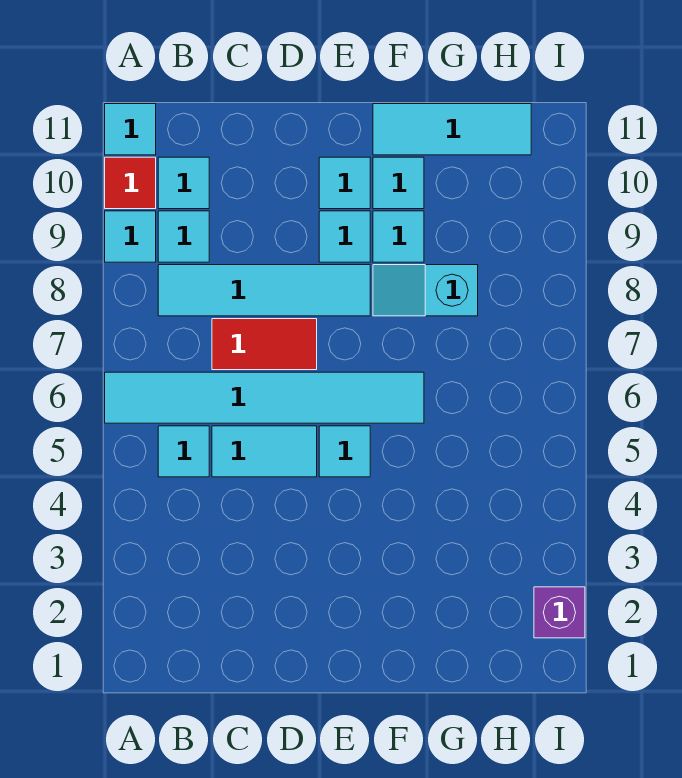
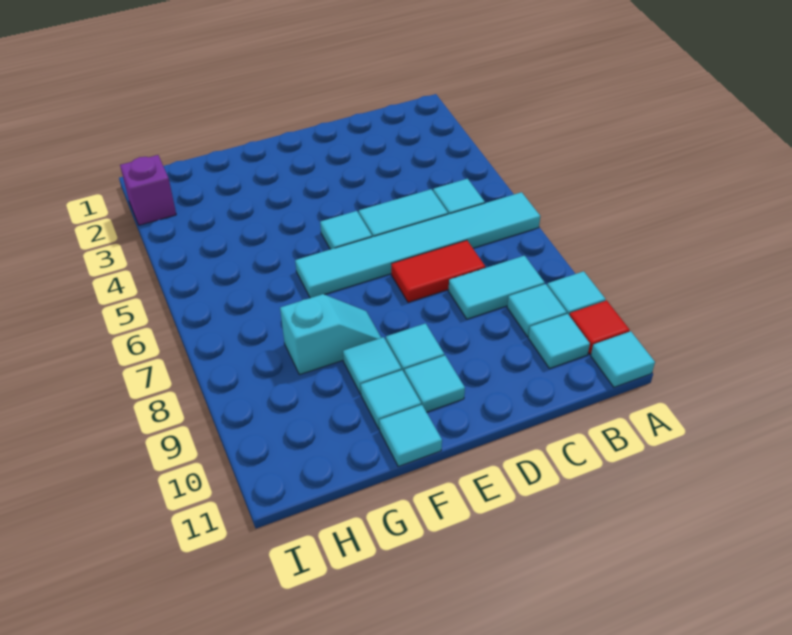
cyan 1x4 tile [158,265,370,316] -> cyan 1x2 tile [448,256,545,319]
cyan 1x3 tile [373,104,531,155] -> cyan 1x1 tile [379,405,442,466]

